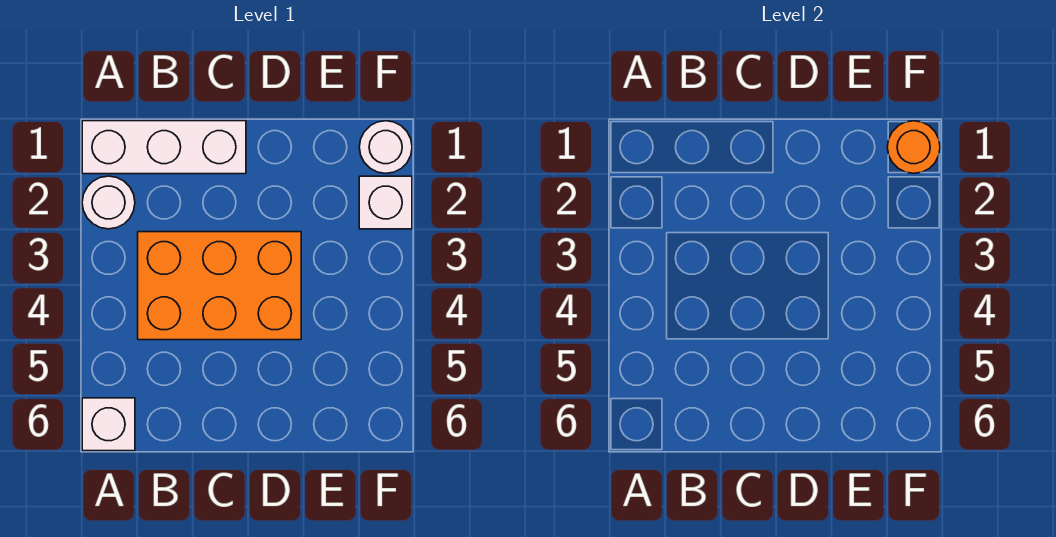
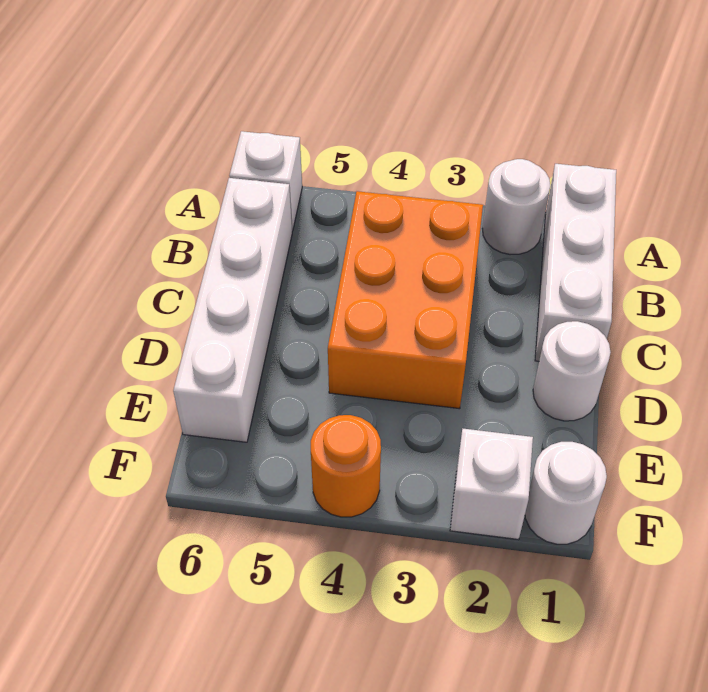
none -> white 1x4 brick [173,178,292,442]
none -> white 1x1 round brick [533,321,611,421]
orange 1x1 round brick [887,121,940,173] -> orange 1x1 round brick moved to [311,415,381,517]

